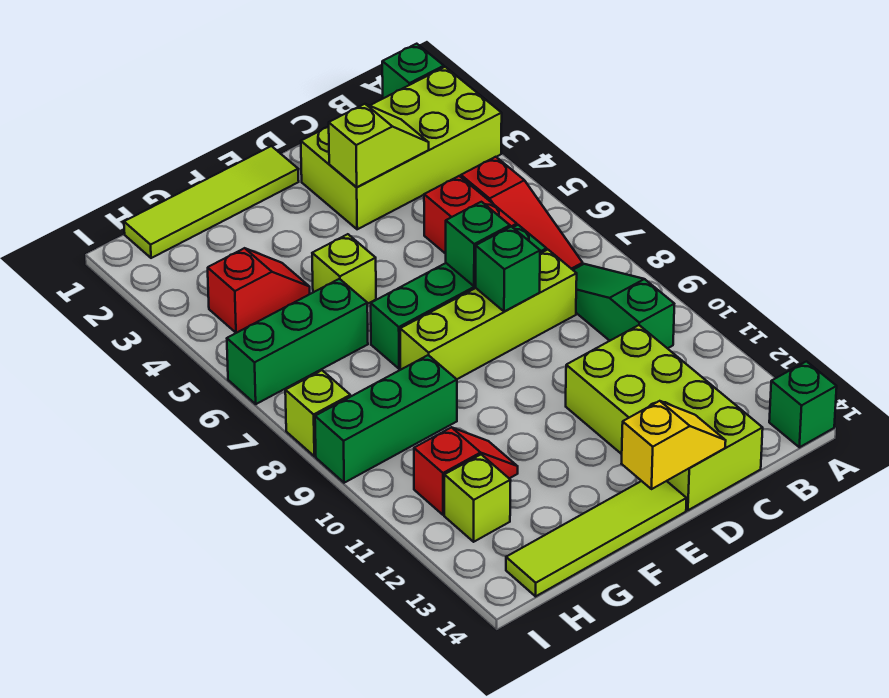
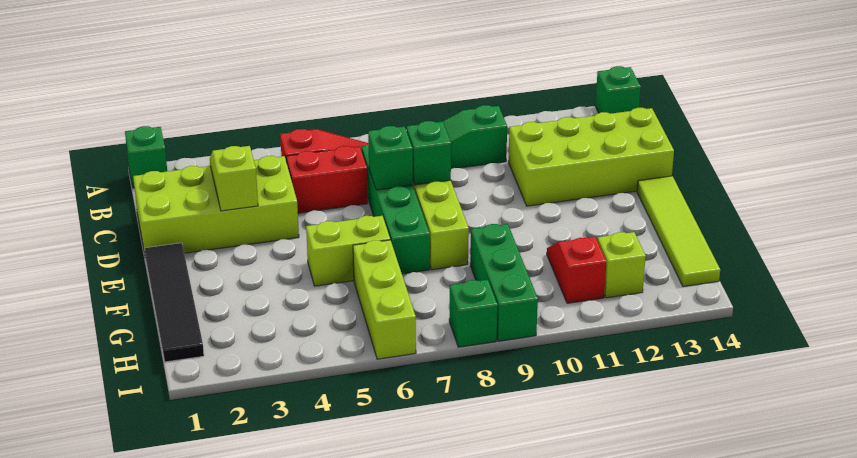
lime 2x4 brick [301,67,502,229] -> lime 2x4 brick turned to [133,156,299,253]
yellow 1x2 slope [621,401,726,489] -> none
lime 1x4 tile [124,146,299,258] -> black 1x4 tile [145,243,204,362]
lime 1x1 brick [312,234,376,304] -> lime 1x2 brick [306,216,390,286]
red 1x2 slope [208,248,310,333] -> none
green 1x3 brick [227,279,368,404] -> lime 1x3 brick [353,240,416,359]
lime 1x1 brick [285,370,350,456] -> green 1x1 brick [449,280,497,347]

